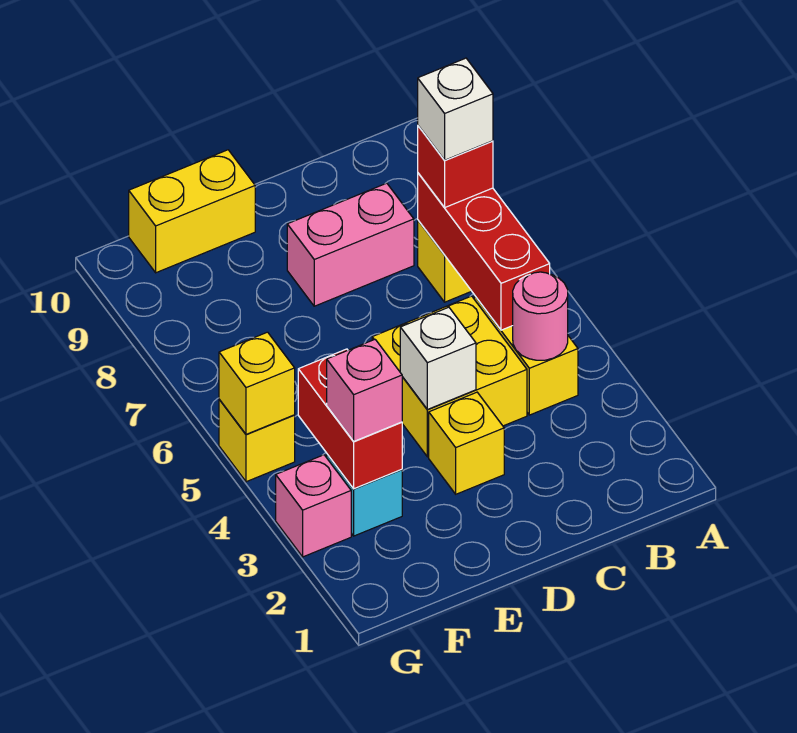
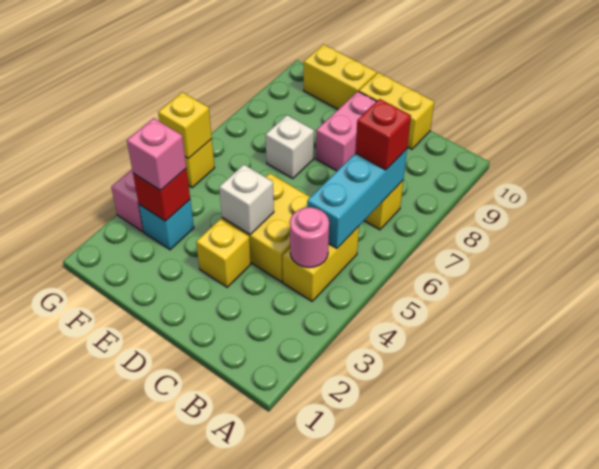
red 1x3 brick [418,173,550,330] -> cyan 1x3 brick [307,149,407,248]
white 1x1 brick [418,58,493,160] -> white 1x1 brick moved to [266,115,314,179]
pink 1x2 brick [287,183,414,306] -> pink 1x2 brick turned to [316,92,377,171]
none -> yellow 1x2 brick [359,73,434,149]
red 1x2 brick [298,349,402,489] -> red 1x1 brick [133,169,190,221]

